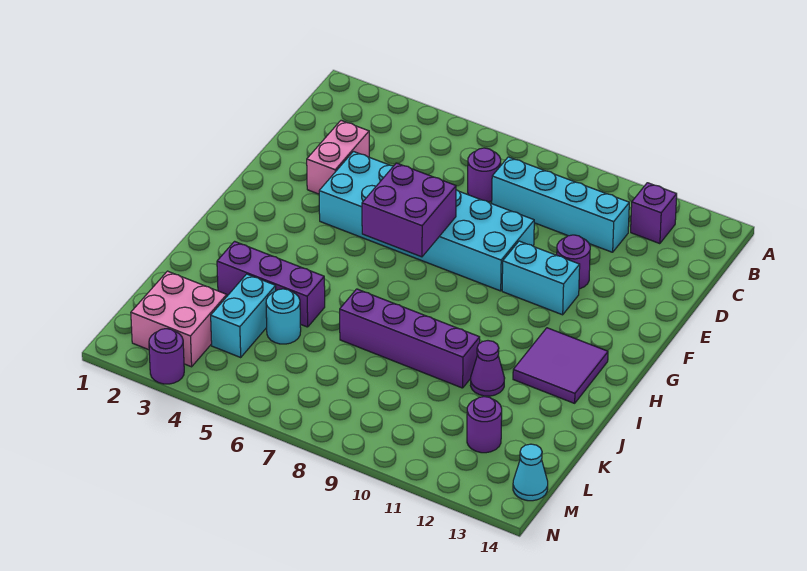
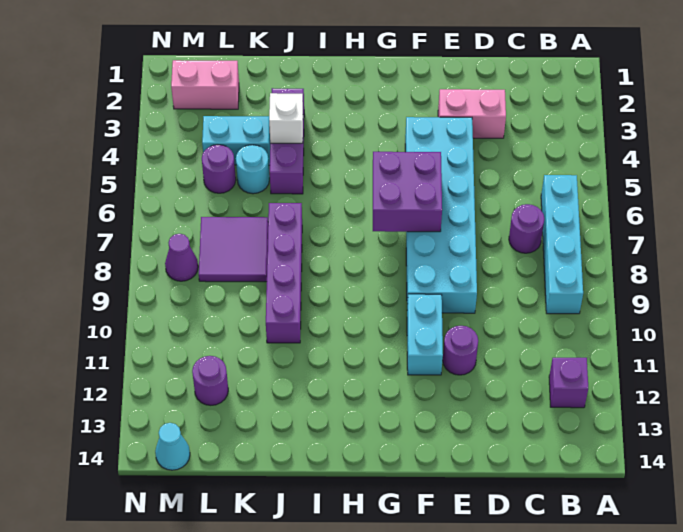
cyan 1x4 brick [492,157,629,252] -> cyan 1x4 brick moved to [541,175,583,314]
purple 2x2 tile [513,328,608,403] -> purple 2x2 tile moved to [199,217,268,282]
none -> white 1x1 brick [269,93,303,143]
purple 1x1 cone [471,341,505,396] -> purple 1x1 cone moved to [165,234,198,281]
pink 2x2 brick [131,271,227,367] -> pink 1x2 brick [171,60,239,109]
purple 1x1 round brick [149,329,184,384] -> purple 1x1 round brick moved to [202,145,236,193]

